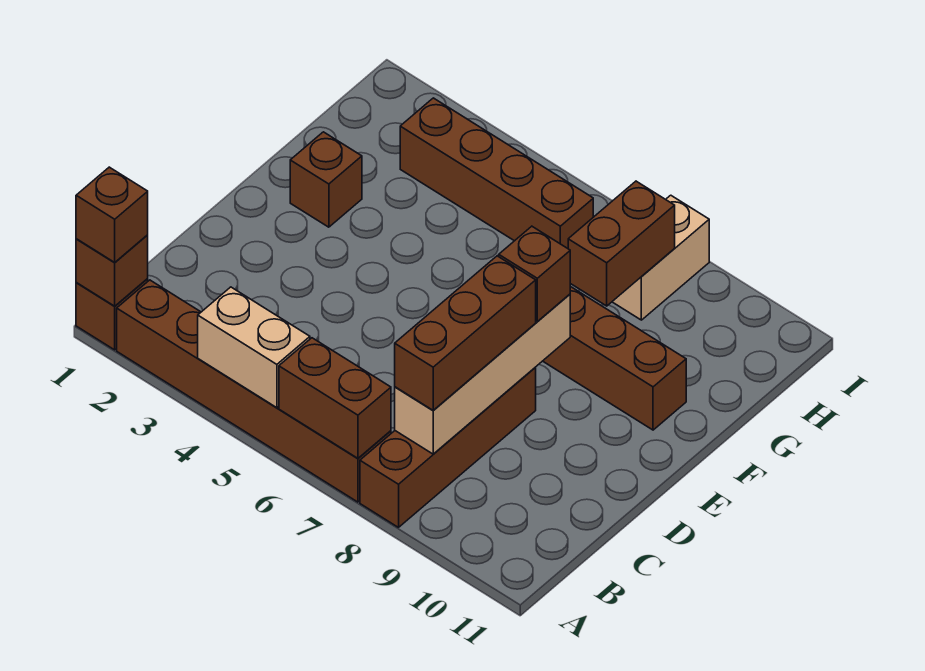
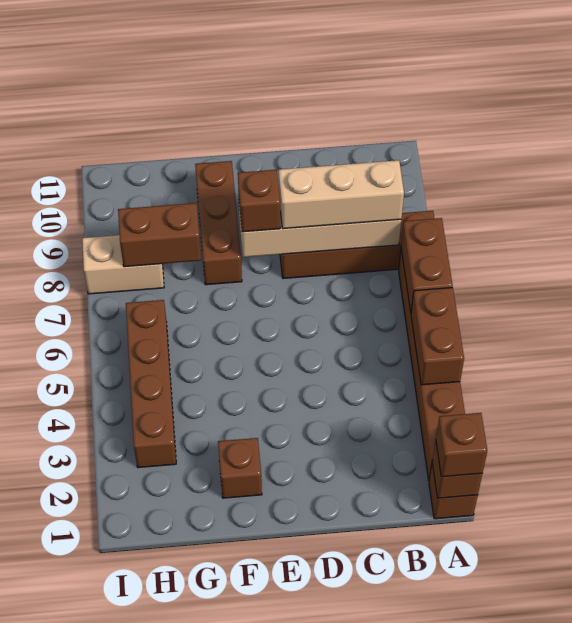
tan 1x2 brick [198,287,310,408] -> brown 1x2 brick [411,288,464,385]
brown 1x3 brick [395,256,536,410] -> tan 1x3 brick [279,160,404,229]

